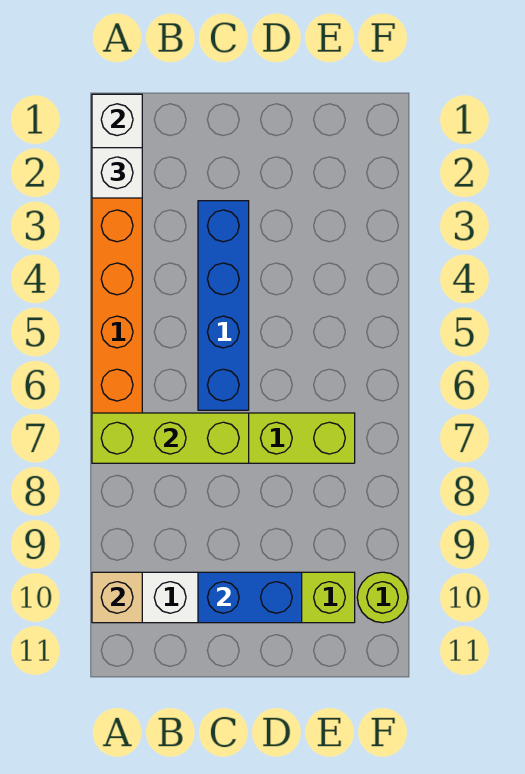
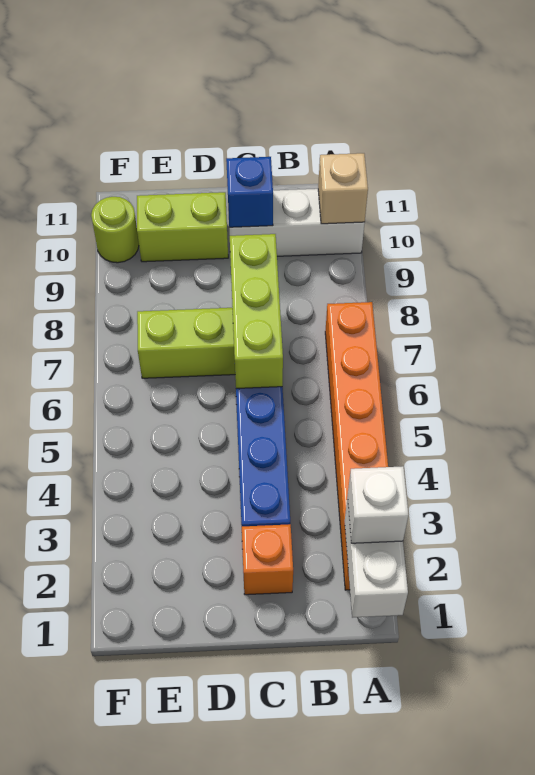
lime 1x3 brick [92,413,249,463] -> lime 1x3 brick turned to [230,234,283,389]
none -> orange 1x1 brick [242,524,293,595]
blue 1x2 brick [198,572,302,623] -> blue 1x1 brick [226,157,273,227]

